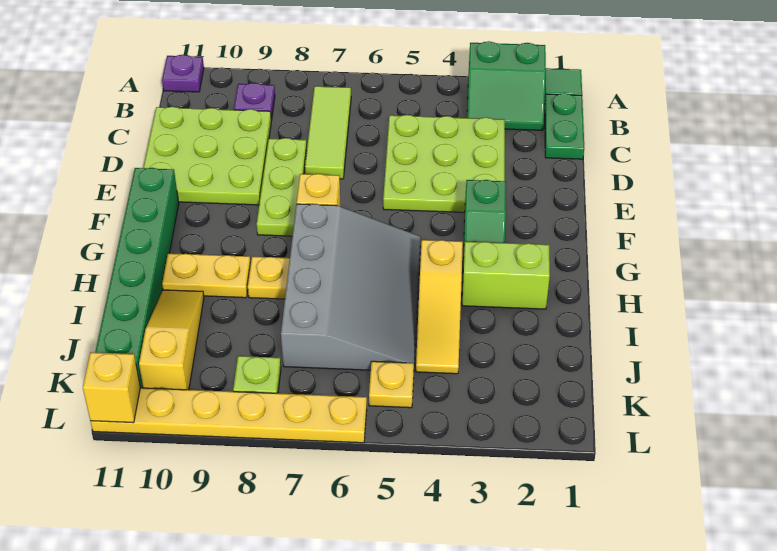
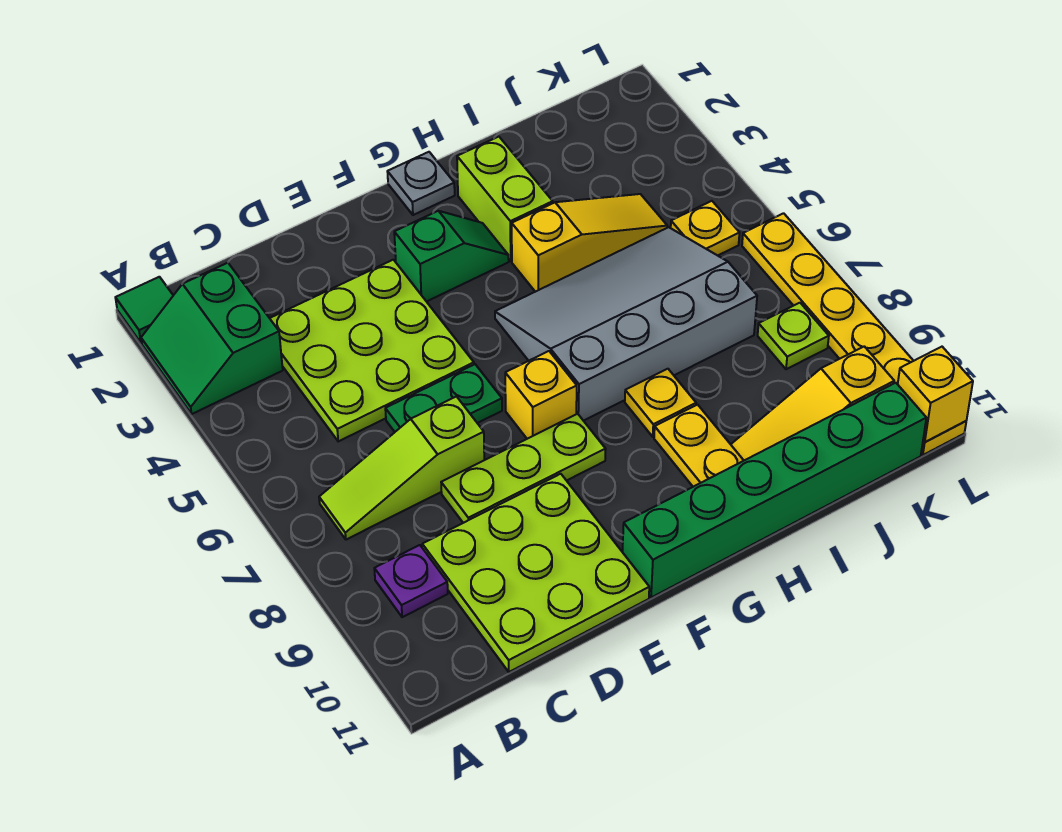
green 2x2 slope [467,41,546,130] -> green 2x2 slope turned to [141,263,283,414]
purple 1x1 plate [162,55,204,92] -> none
green 1x2 plate [544,93,584,159] -> green 1x2 plate moved to [385,364,502,432]
lime 1x3 tile [305,86,351,179] -> lime 1x3 slope [319,397,484,540]
none -> grey 1x1 plate [387,152,455,215]

